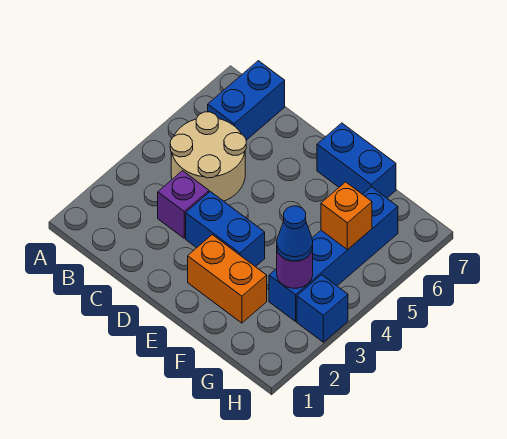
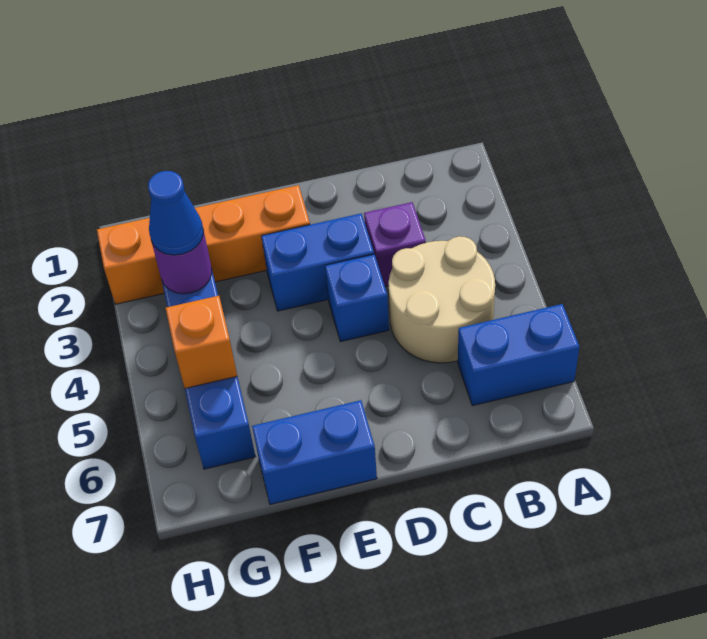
blue 1x2 brick [208,61,285,140] -> blue 1x2 brick turned to [458,304,579,406]
orange 1x2 brick [188,235,267,323] -> orange 1x4 brick [97,185,310,304]
blue 1x1 brick [297,275,348,342] -> blue 1x1 brick moved to [325,254,389,342]

